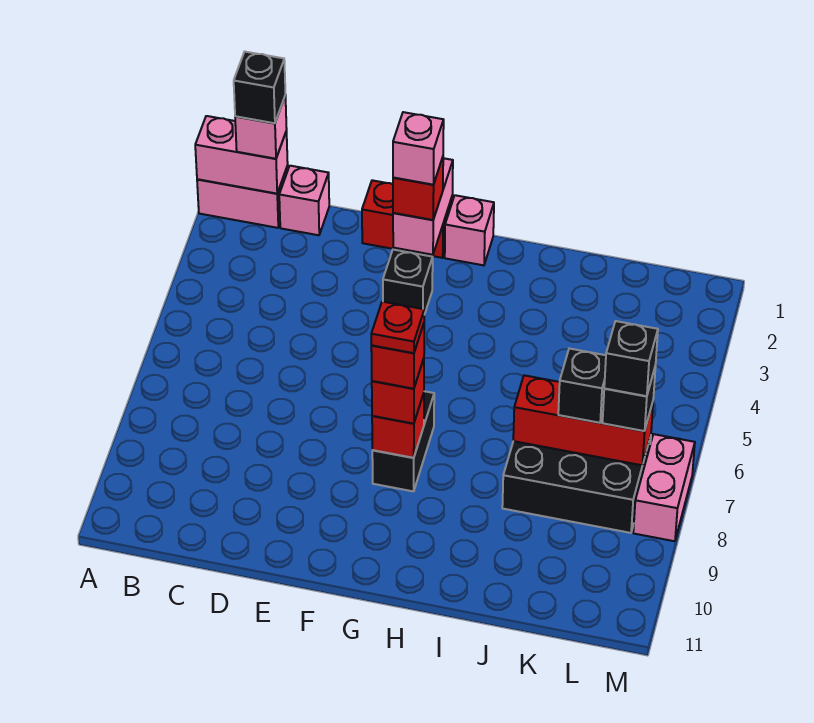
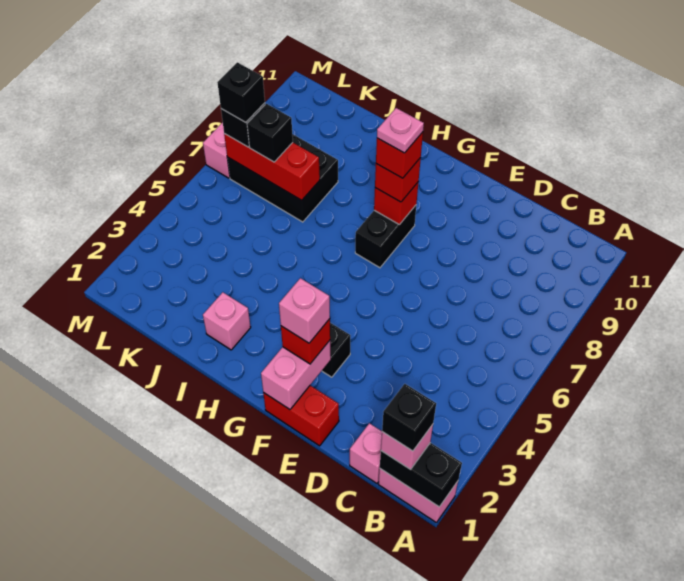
pink 1x2 brick [195,116,288,194] -> black 1x2 brick [380,443,462,507]
pink 1x1 brick [445,195,494,265] -> pink 1x1 brick moved to [203,292,251,350]
red 1x1 plate [371,302,424,353] -> pink 1x1 plate [377,108,424,153]

